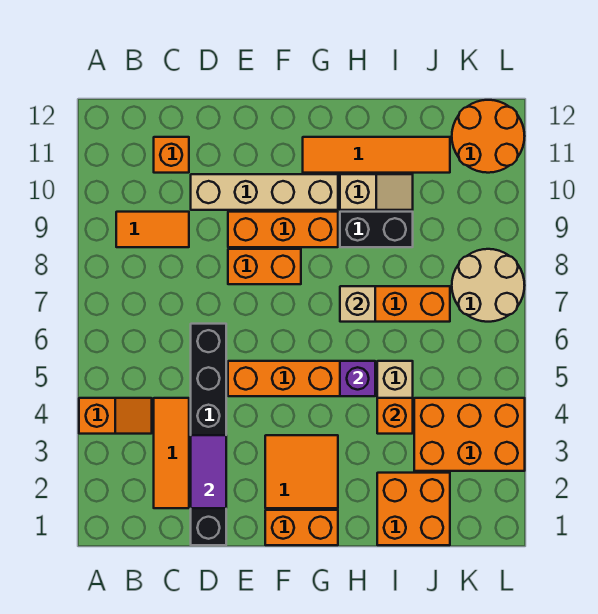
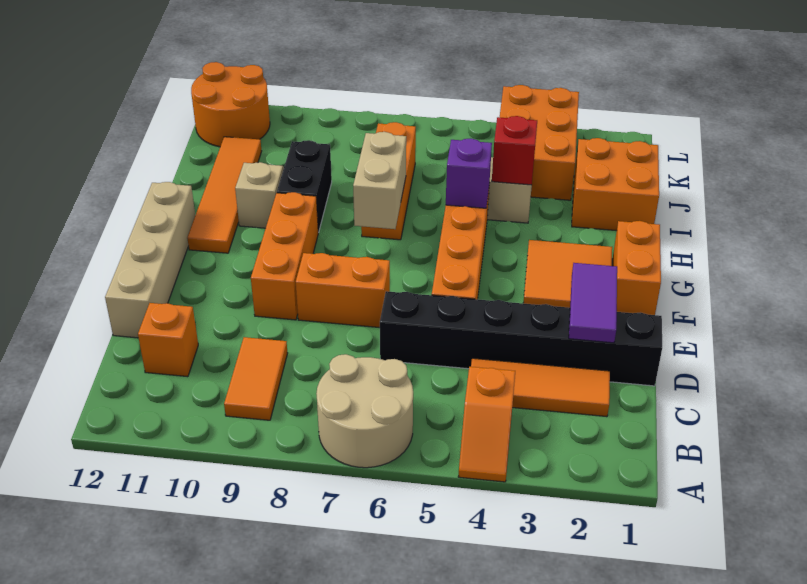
orange 1x2 slope [79,398,152,434] -> orange 1x2 slope turned to [458,367,515,482]
purple 1x2 tile [191,435,226,508] -> purple 1x2 tile turned to [569,263,617,343]
tan 1x4 brick [191,174,338,210] -> tan 1x4 brick moved to [105,182,195,338]
orange 1x2 brick [228,249,301,284] -> orange 1x2 brick turned to [296,253,390,328]
tan 1x1 brick [340,286,375,322] -> tan 1x2 brick [353,132,406,229]
orange 1x1 brick [377,398,413,434] -> red 1x1 brick [492,116,537,185]
tan 2x2 round brick [452,249,525,322] -> tan 2x2 round brick moved to [316,354,413,468]

